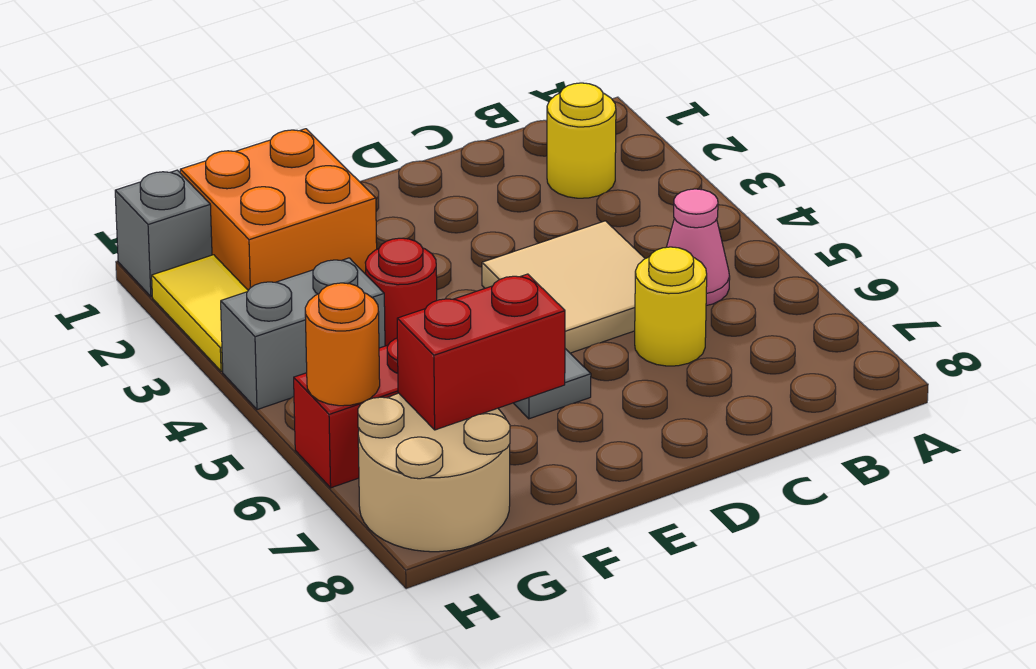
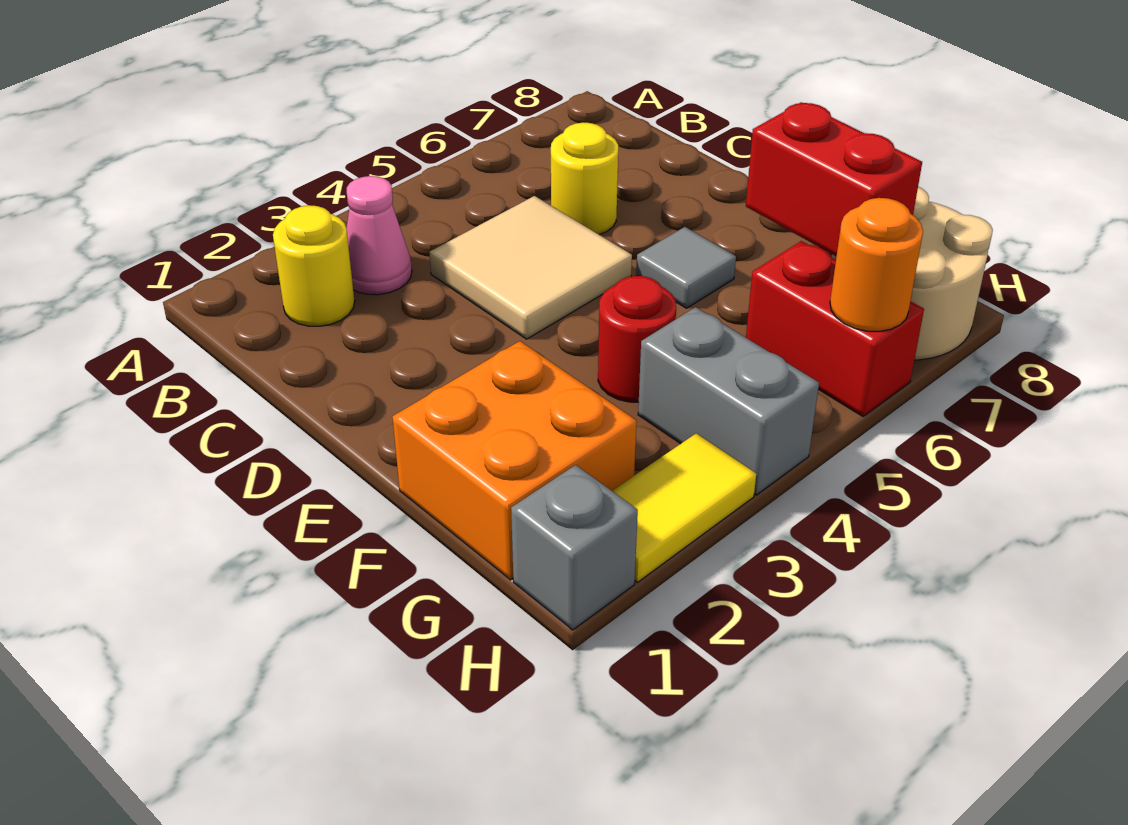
pink 1x1 cone [667,189,730,305] -> pink 1x1 cone moved to [346,176,412,295]

